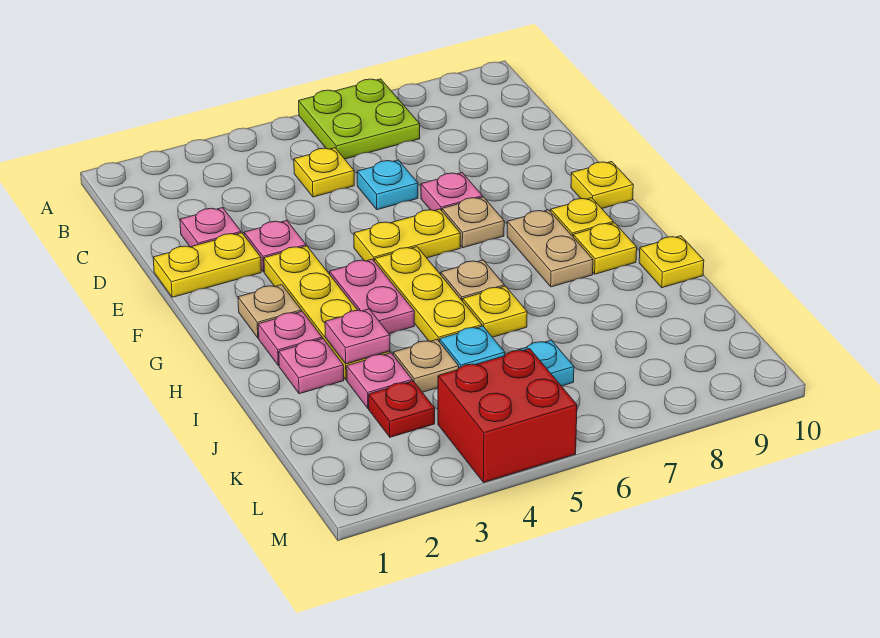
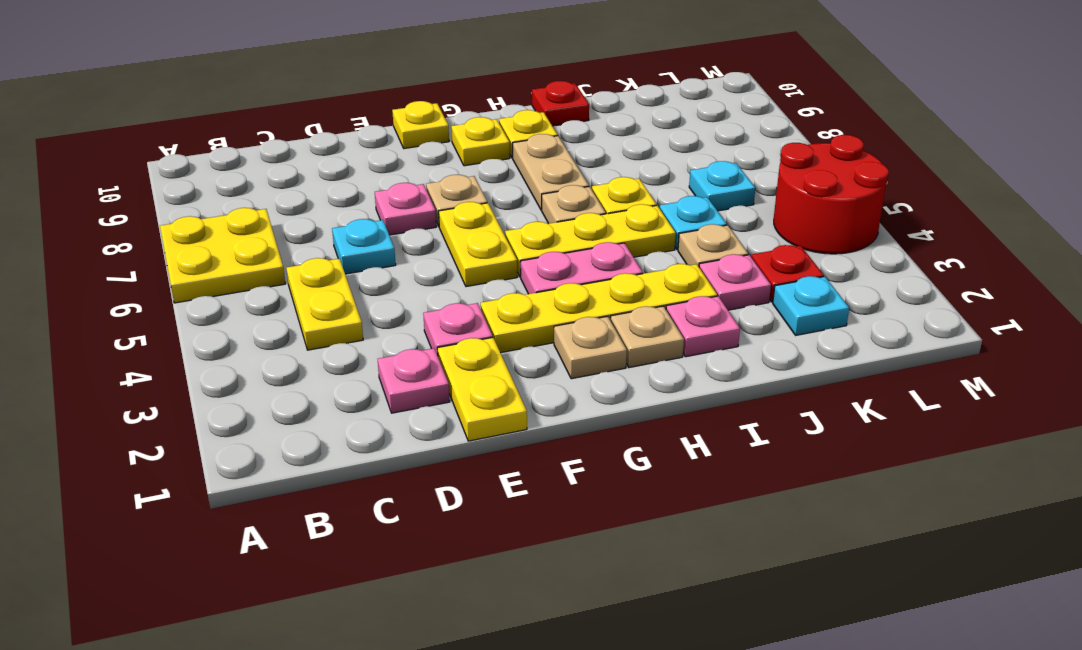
lime 2x2 plate [299,79,420,159] -> yellow 2x2 plate [160,208,285,303]
yellow 1x1 plate [294,148,354,197] -> yellow 1x2 plate [286,258,363,350]
tan 1x2 plate [507,210,593,287] -> tan 1x2 plate turned to [513,134,589,210]
pink 1x1 plate [258,311,322,366] -> tan 1x1 plate [611,306,684,368]
pink 1x1 plate [325,309,390,364] -> none
yellow 1x1 plate [639,236,704,288] -> red 1x1 plate [532,81,589,126]
none -> cyan 1x1 plate [773,276,849,335]
red 2x2 brick [438,349,577,483] -> red 2x2 round brick [774,135,889,254]

